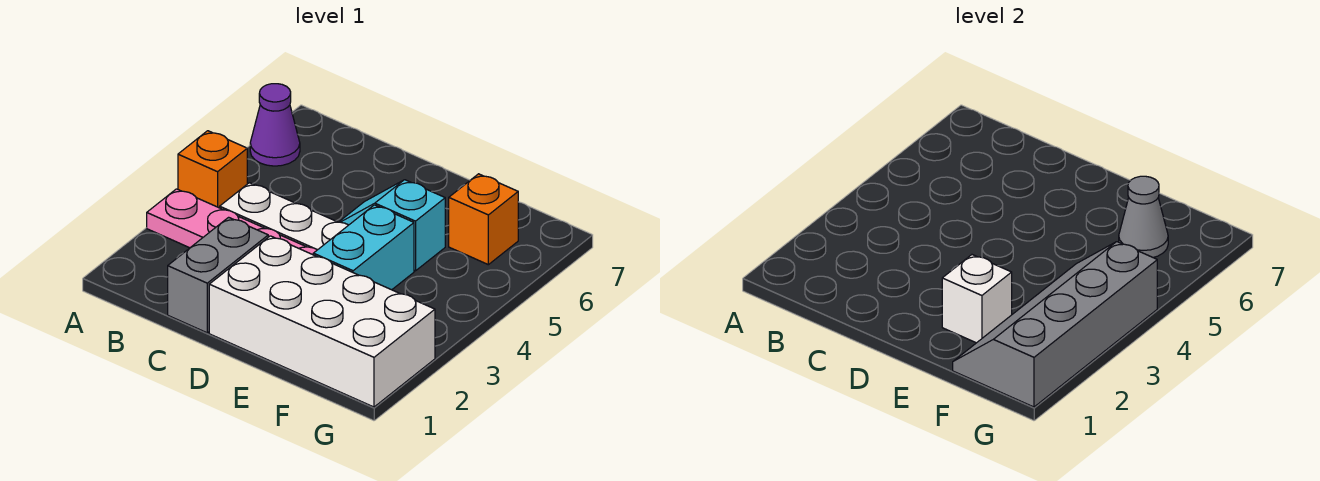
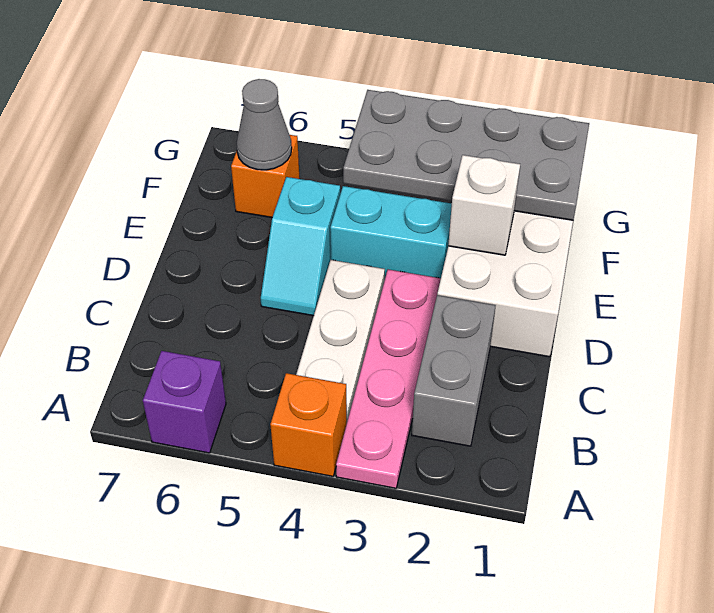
purple 1x1 cone [250,84,300,166] -> purple 1x1 brick [143,351,226,453]
grey 1x2 brick [168,217,268,333] -> grey 1x2 brick turned to [412,295,496,446]
grey 2x4 slope [953,242,1157,407] -> grey 2x4 plate [343,90,589,220]

